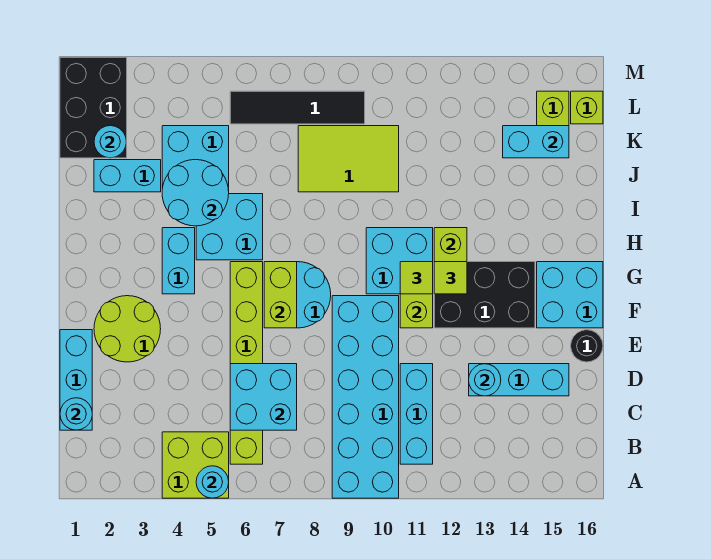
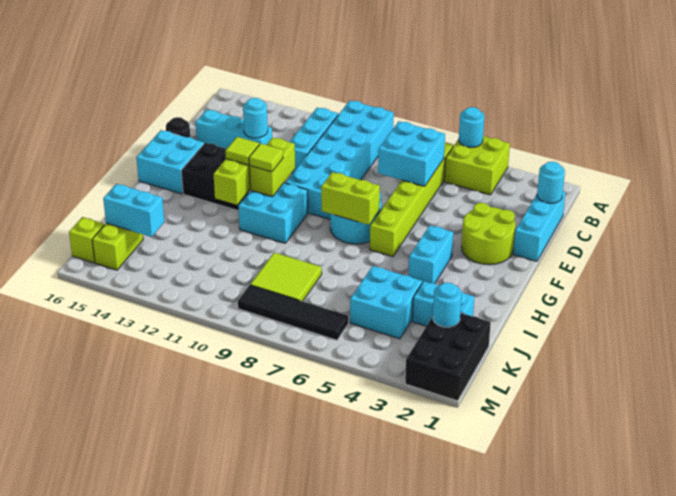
lime 1x2 brick [264,262,297,328] -> lime 1x2 brick turned to [321,172,380,225]
cyan 2x2 brick [196,194,263,260] -> none
cyan 2x2 round brick [162,160,229,226] -> none
lime 2x3 tile [298,126,399,192] -> lime 2x2 tile [250,253,322,301]

